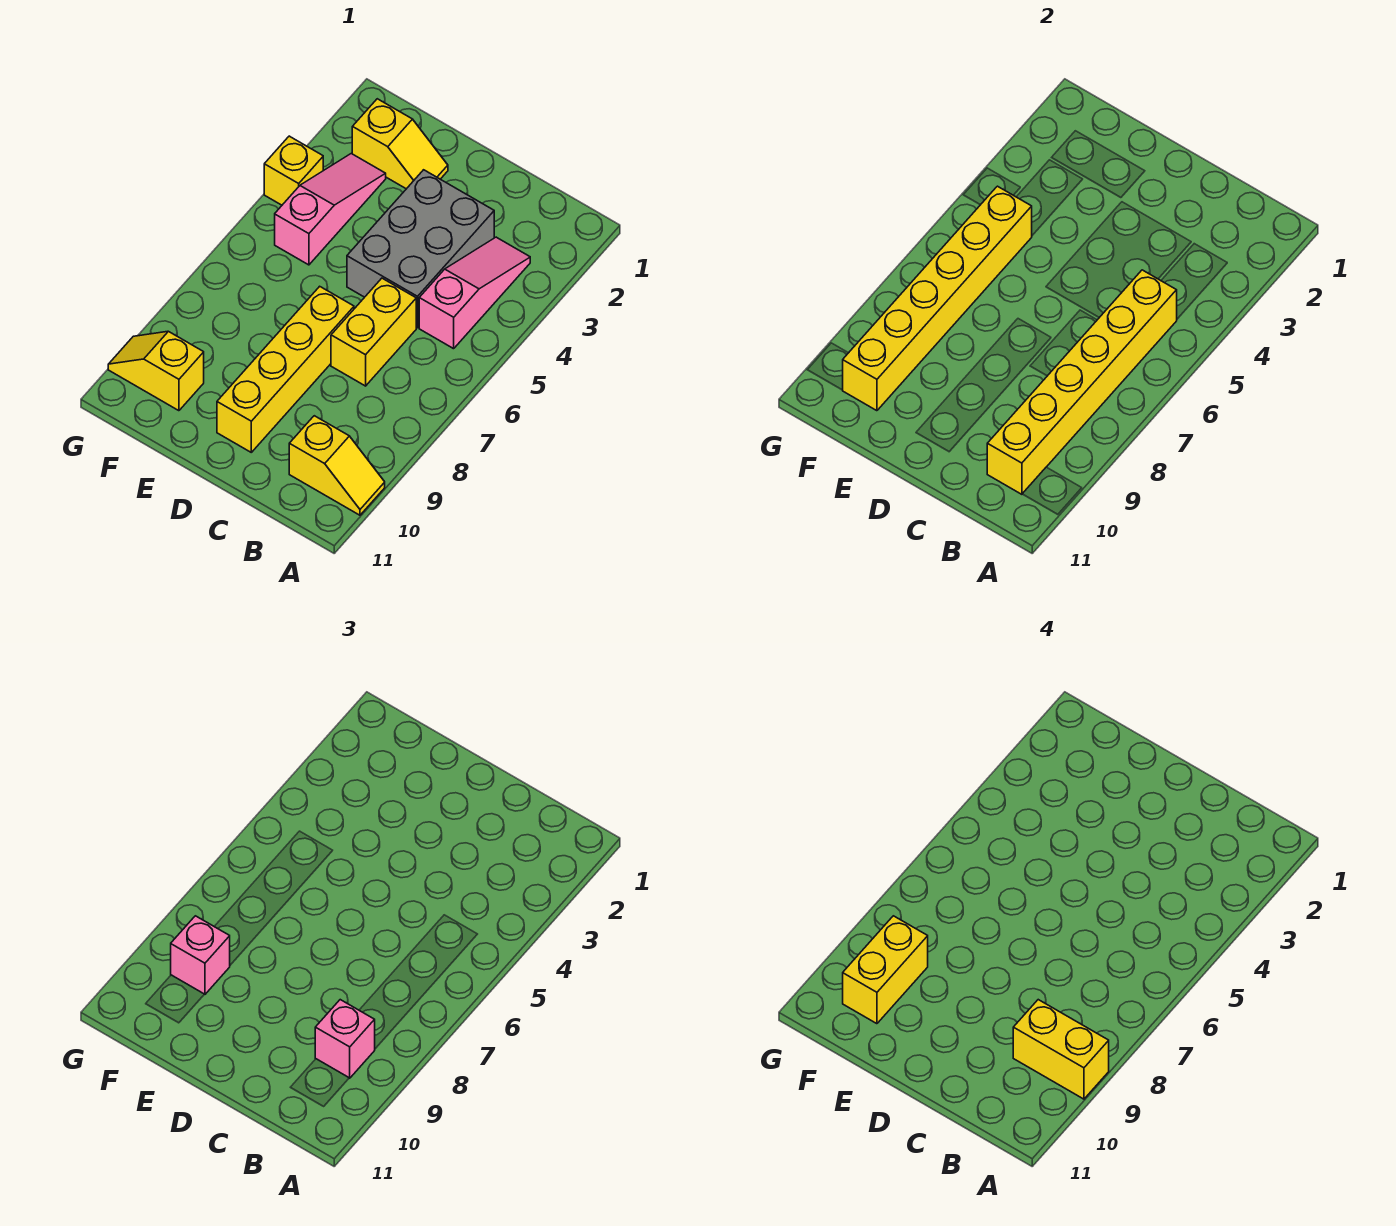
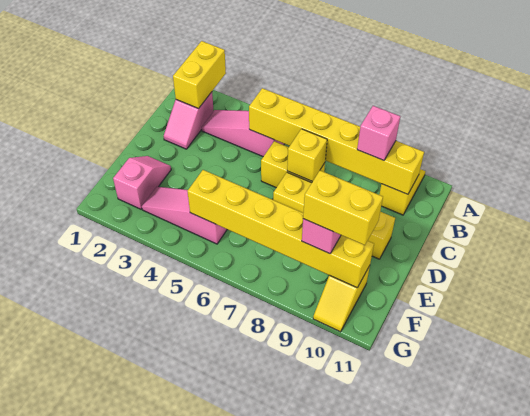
yellow 1x2 brick [1013,1000,1109,1099] -> yellow 1x2 brick moved to [173,41,226,108]
none -> pink 1x2 slope [164,92,214,149]
grey 2x3 brick [347,170,494,328] -> none
yellow 1x2 slope [352,99,448,189] -> pink 1x2 slope [113,156,171,209]
yellow 1x1 brick [264,136,323,205] -> yellow 1x1 brick moved to [287,129,327,182]

